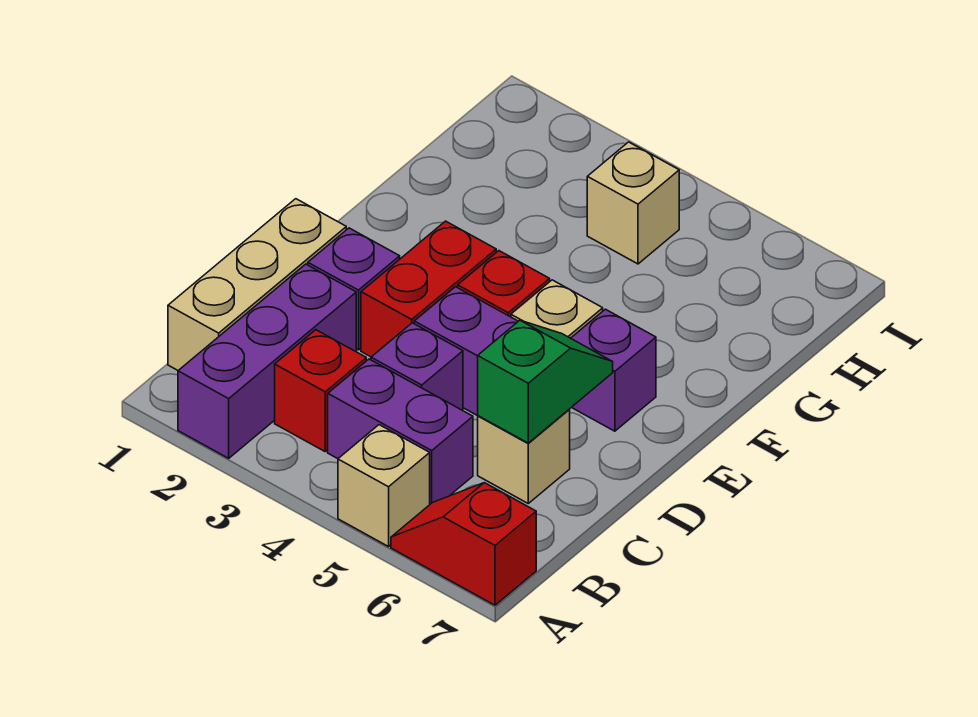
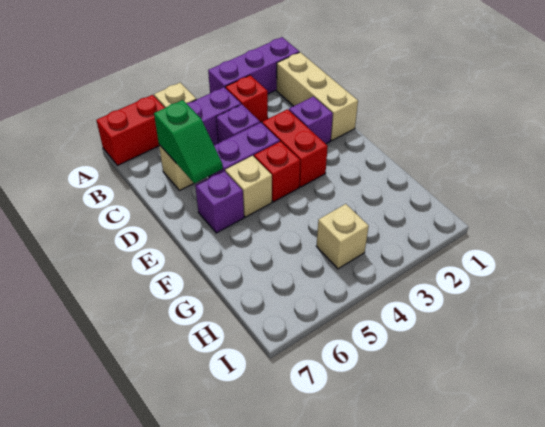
purple 1x3 brick [178,264,356,458] -> purple 1x3 brick turned to [208,37,299,94]
red 1x2 slope [391,483,536,605] -> red 1x2 brick [96,95,165,166]

